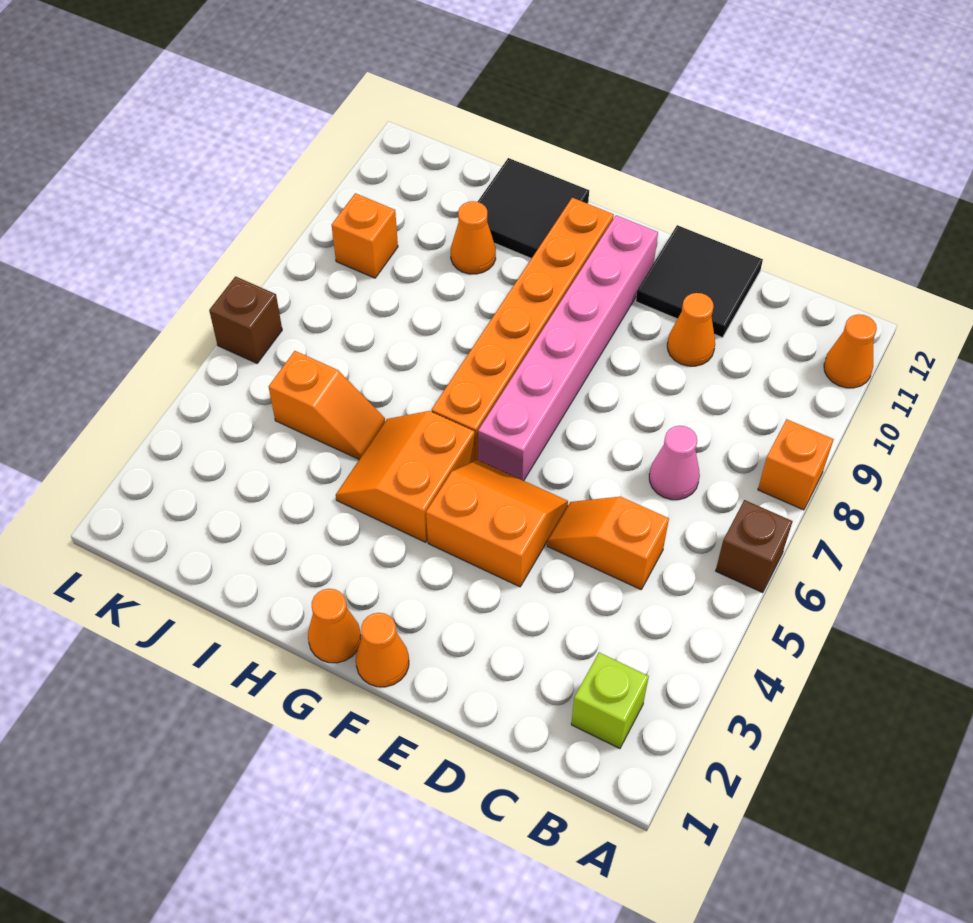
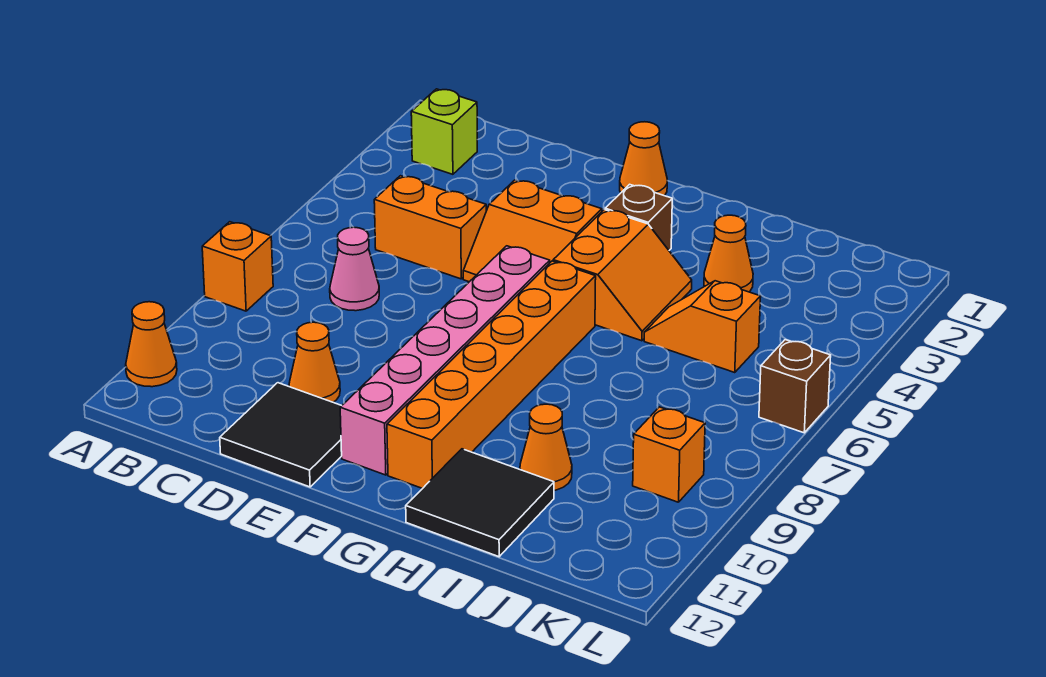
brown 1x1 brick [716,500,793,593] -> brown 1x1 brick moved to [605,184,672,250]
orange 1x2 slope [547,497,669,590] -> orange 1x2 brick [374,176,486,279]
orange 1x1 cone [308,589,361,663] -> orange 1x1 cone moved to [704,215,753,292]

